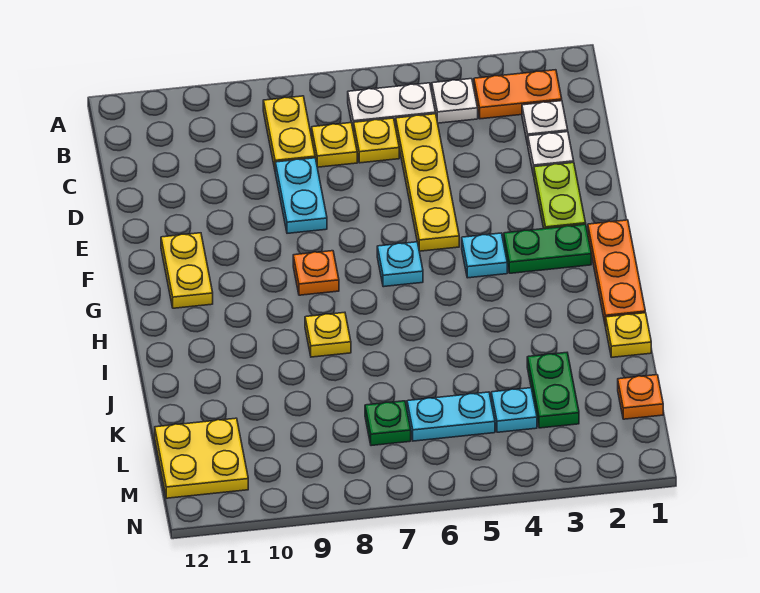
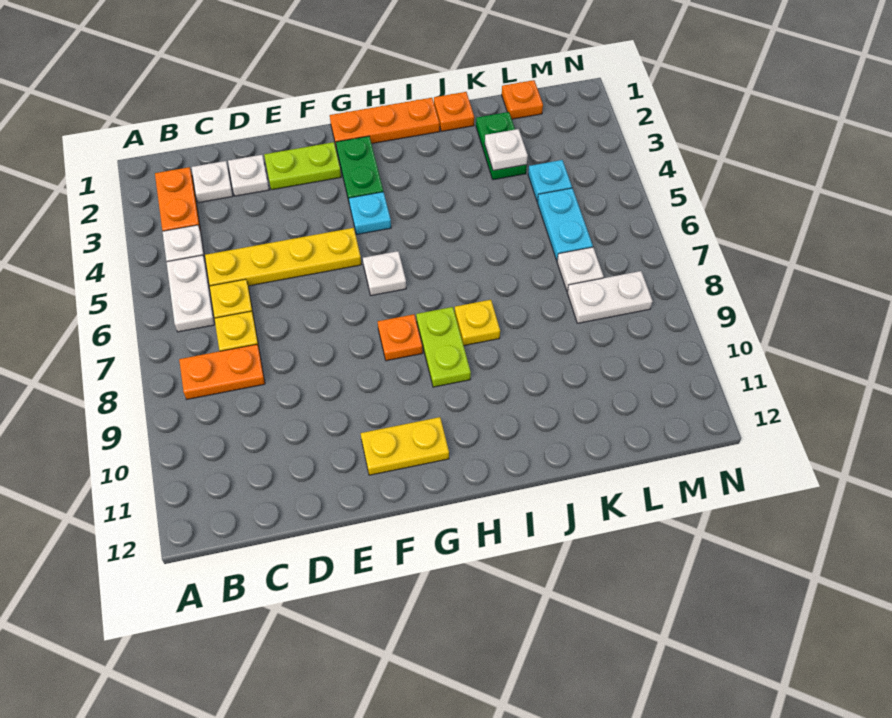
yellow 1x2 plate [263,96,315,169] -> orange 1x2 plate [179,344,265,399]
cyan 1x2 plate [275,158,327,233] -> none
cyan 1x1 plate [377,242,423,287] -> white 1x1 plate [363,251,406,296]
none -> lime 1x2 plate [416,307,471,387]
yellow 1x1 plate [606,313,651,357] -> orange 1x1 plate [434,92,474,131]
green 1x2 plate [527,353,579,428] -> green 1x2 plate turned to [476,112,527,180]
none -> white 1x1 plate [485,129,528,171]
green 1x1 plate [365,401,411,446] -> white 1x1 plate [557,247,604,291]
none -> white 1x2 plate [567,271,653,323]
yellow 2x2 plate [155,418,248,498] -> none

